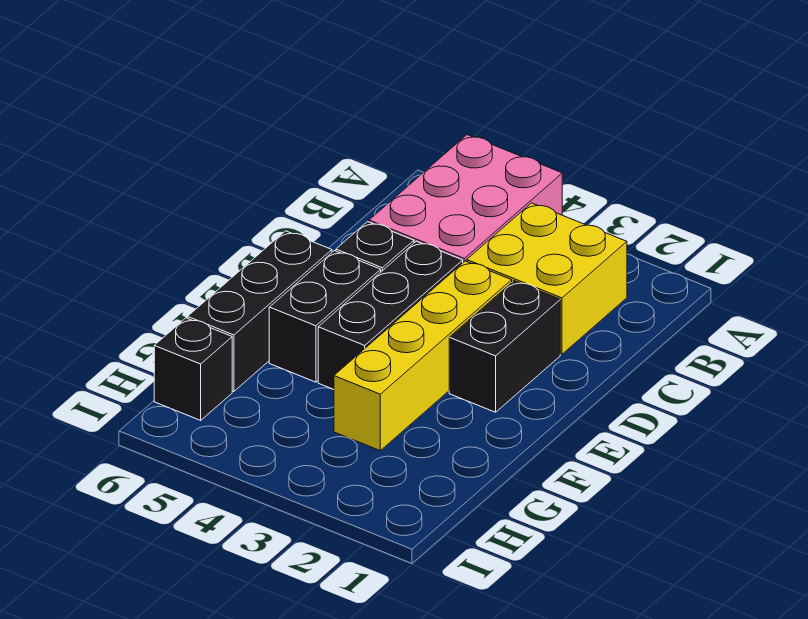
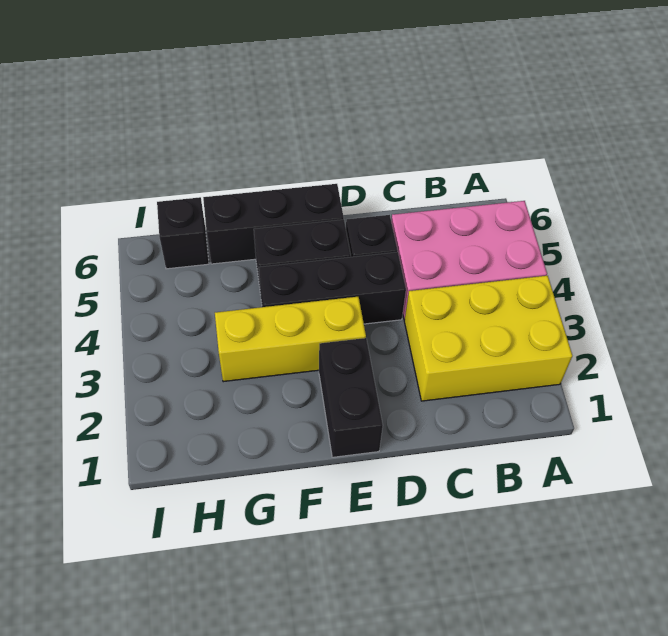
yellow 2x2 brick [467,203,627,354] -> yellow 2x3 brick [404,276,572,401]
black 1x2 brick [449,281,560,412] -> black 1x2 brick turned to [319,338,383,457]
yellow 1x4 brick [334,261,512,450] -> yellow 1x3 brick [215,297,366,382]

